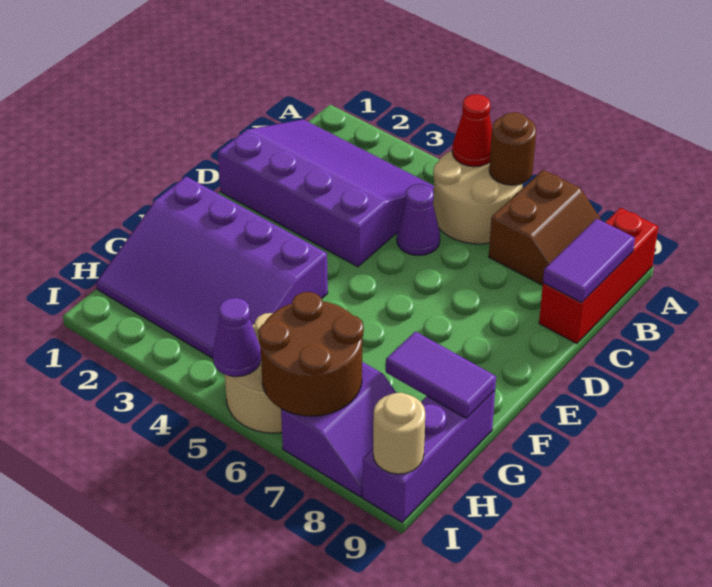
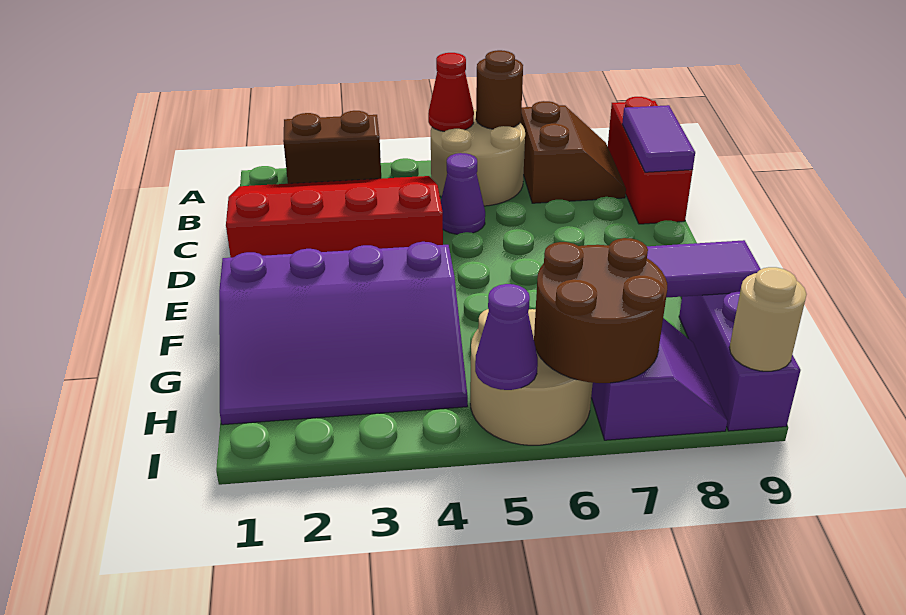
none -> brown 1x2 brick [283,111,381,184]
purple 3x4 slope [218,119,434,267] -> red 3x4 slope [226,176,443,258]

